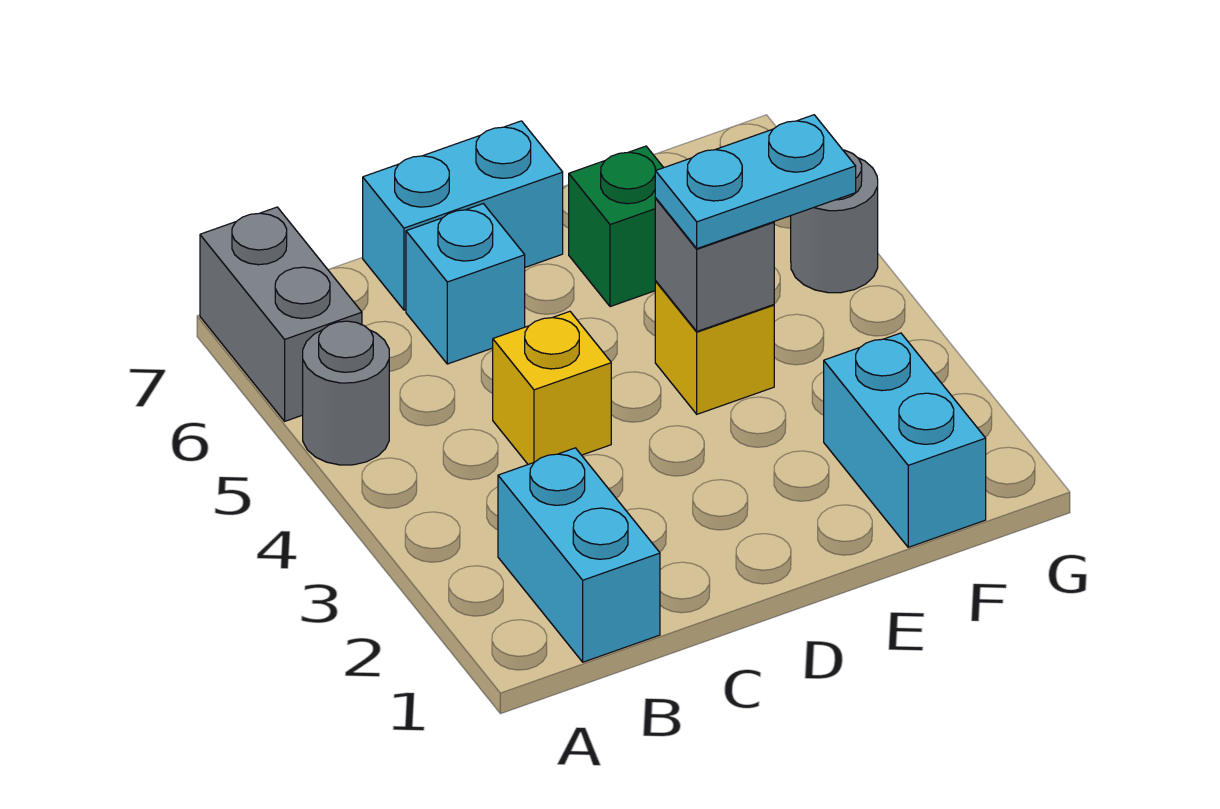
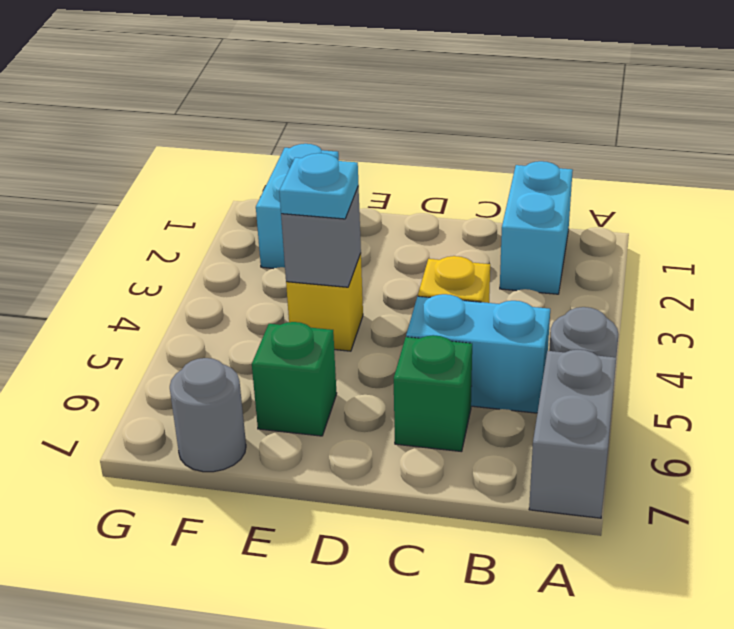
cyan 1x1 brick [406,204,525,364] -> green 1x1 brick [394,335,472,452]
cyan 1x2 brick [363,121,563,310] -> cyan 1x2 brick moved to [406,294,550,413]
cyan 1x2 plate [655,115,856,249] -> cyan 1x1 plate [279,153,359,219]
grey 1x1 round brick [791,150,878,293] -> grey 1x1 round brick moved to [170,358,246,472]

